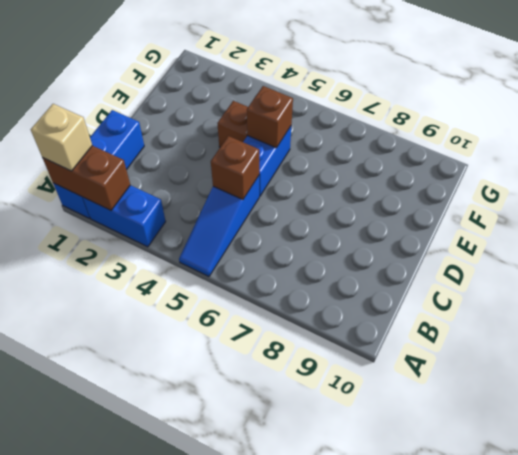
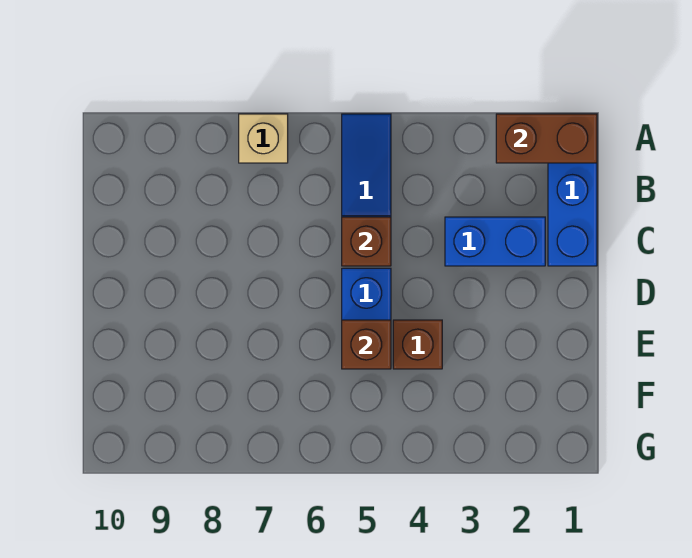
tan 1x1 brick [31,104,92,171] -> tan 1x1 brick moved to [239,114,288,163]
blue 1x2 brick [83,185,166,247] -> blue 1x2 brick moved to [445,217,545,266]

